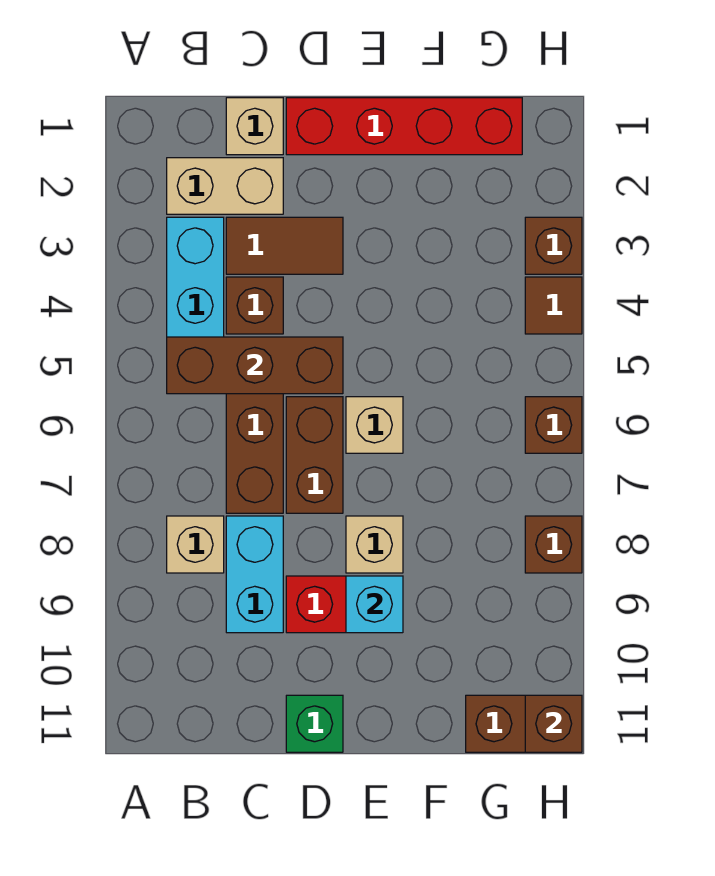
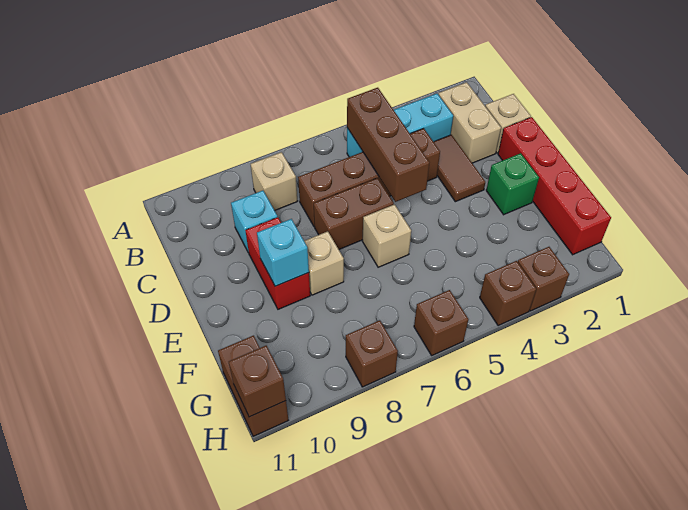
cyan 1x2 brick [226,516,283,633] -> cyan 1x1 brick [231,191,277,253]
green 1x1 brick [286,695,343,752] -> green 1x1 brick moved to [486,153,539,215]
brown 1x1 tile [525,277,582,334] -> brown 1x1 brick [480,261,536,326]

